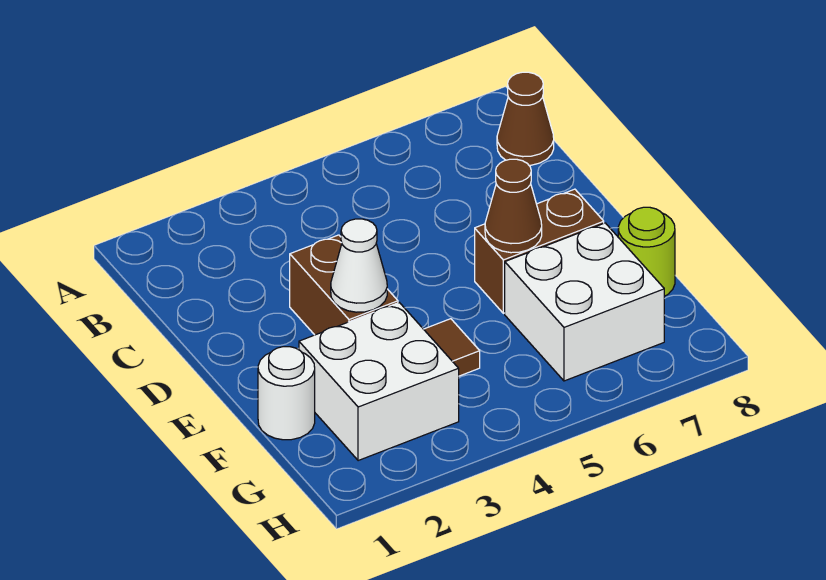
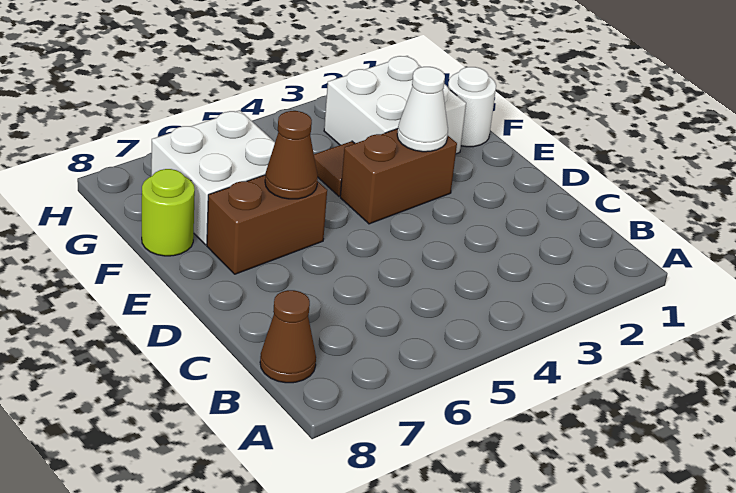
brown 1x2 brick [290,235,398,335] -> brown 1x2 brick turned to [340,129,457,224]

